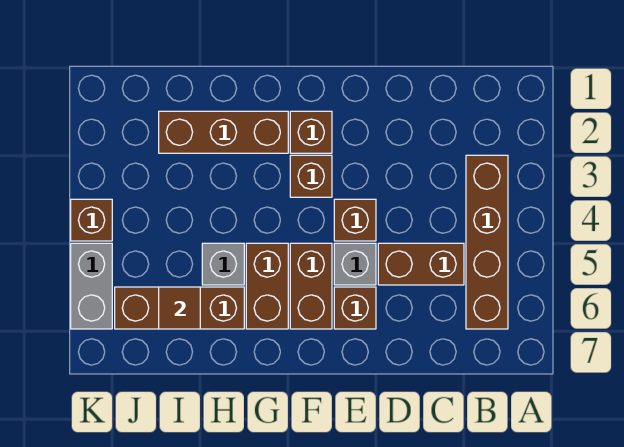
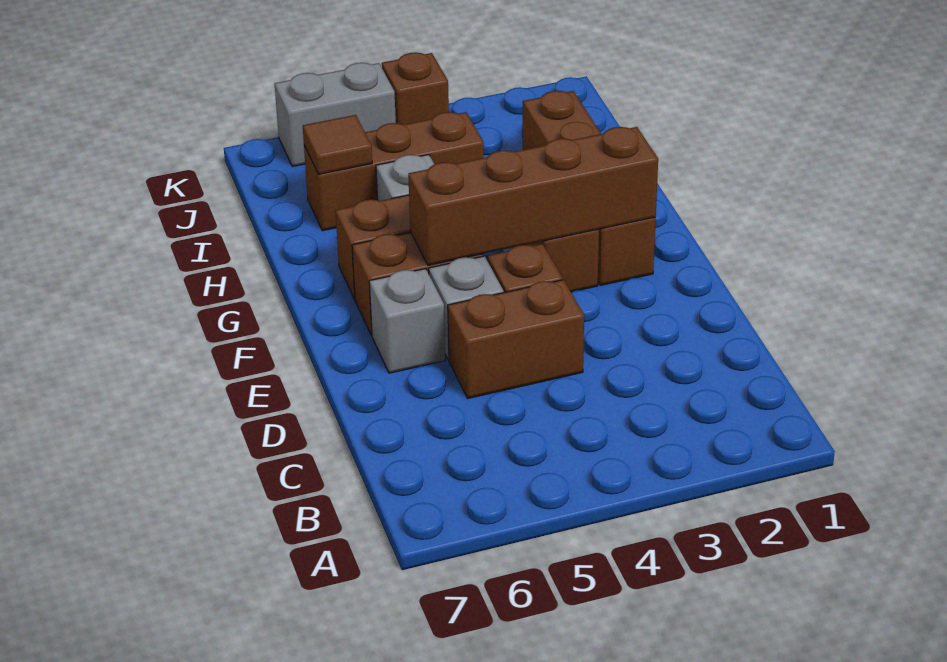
brown 1x4 brick [466,155,508,329] -> brown 1x4 brick moved to [408,127,658,265]
brown 1x2 brick [378,243,464,285] -> brown 1x2 brick turned to [448,280,584,398]
brown 1x1 brick [334,287,376,329] -> grey 1x1 brick [369,269,445,373]
brown 1x3 brick [115,287,244,329] -> brown 1x3 brick turned to [304,112,484,231]

